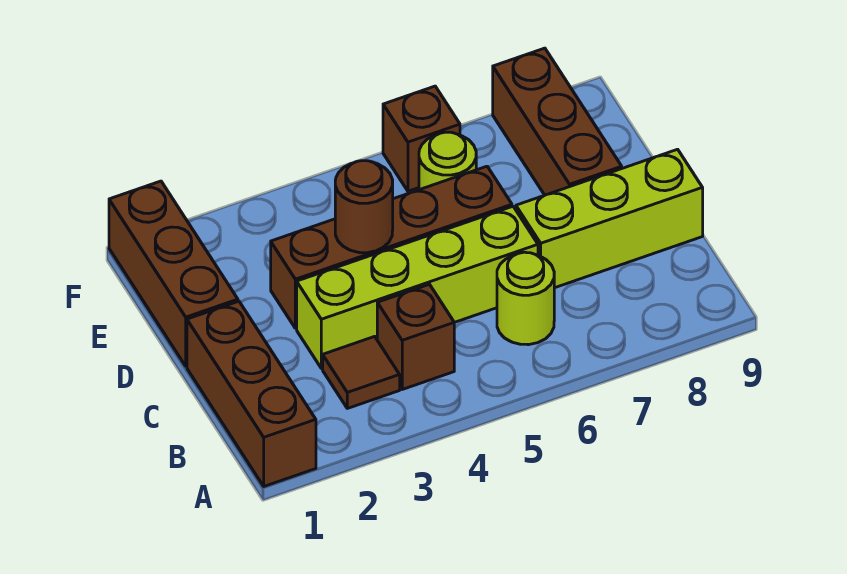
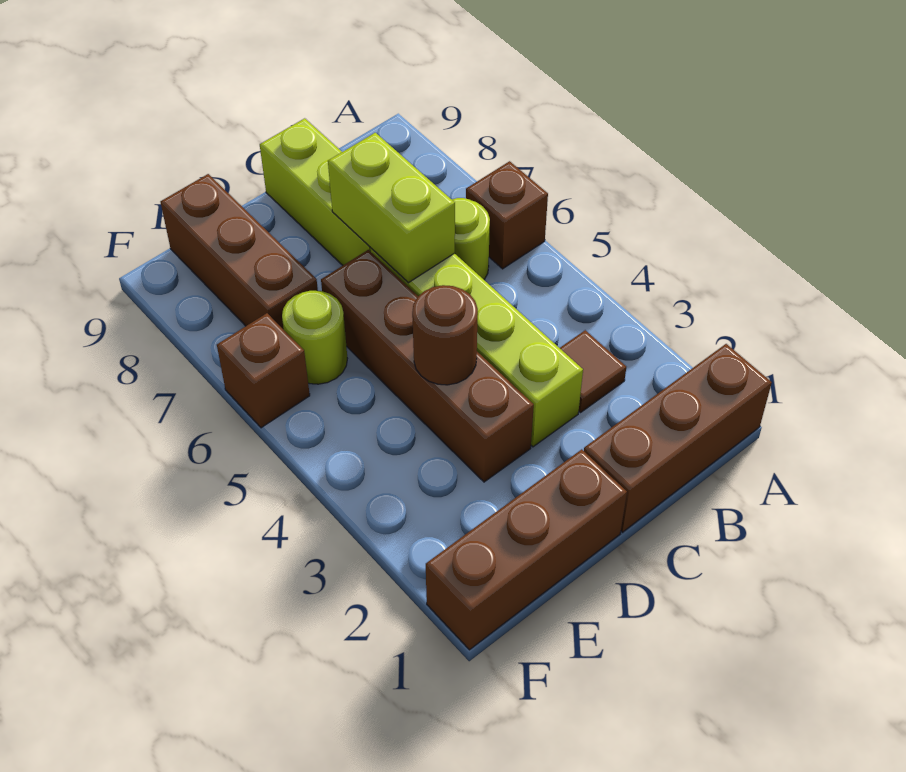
brown 1x1 brick [377,284,454,389] -> brown 1x1 brick moved to [466,161,548,269]
none -> lime 1x2 brick [328,133,455,283]
brown 1x3 brick [493,48,622,195] -> brown 1x3 brick turned to [160,174,318,330]

